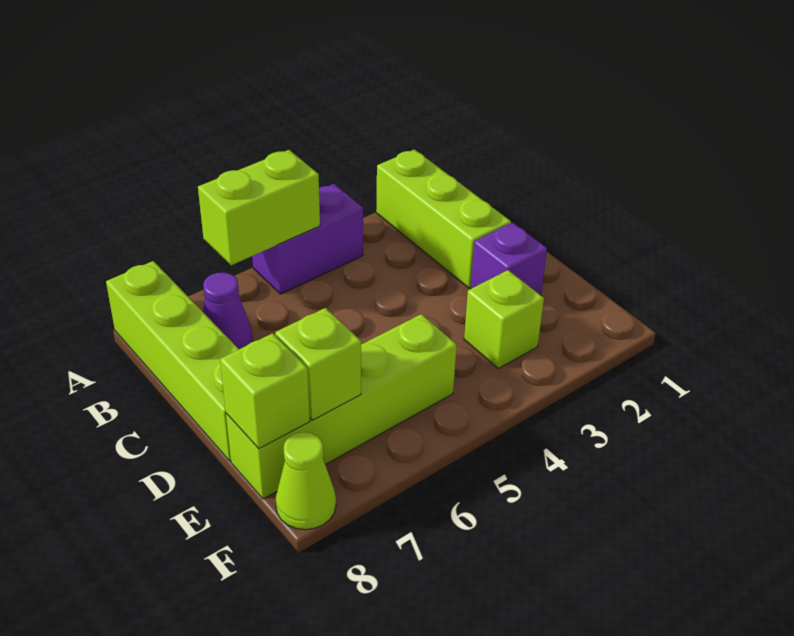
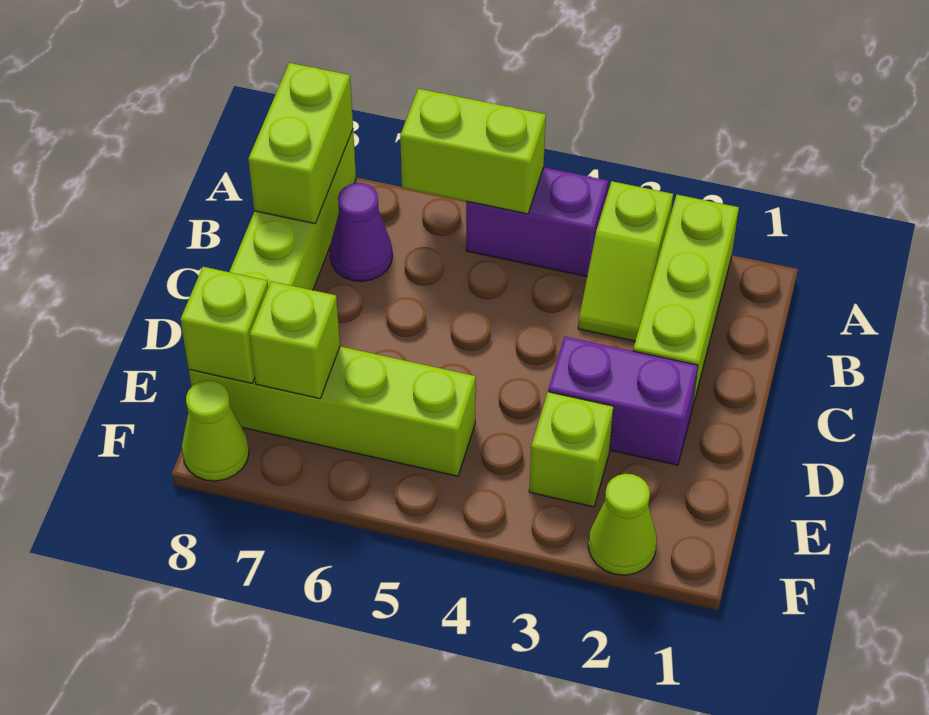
none -> lime 1x2 slope [578,181,673,341]
none -> lime 1x2 brick [248,63,353,224]
purple 1x1 brick [471,223,547,295] -> purple 1x2 brick [548,337,698,465]
none -> lime 1x1 cone [588,474,657,575]

